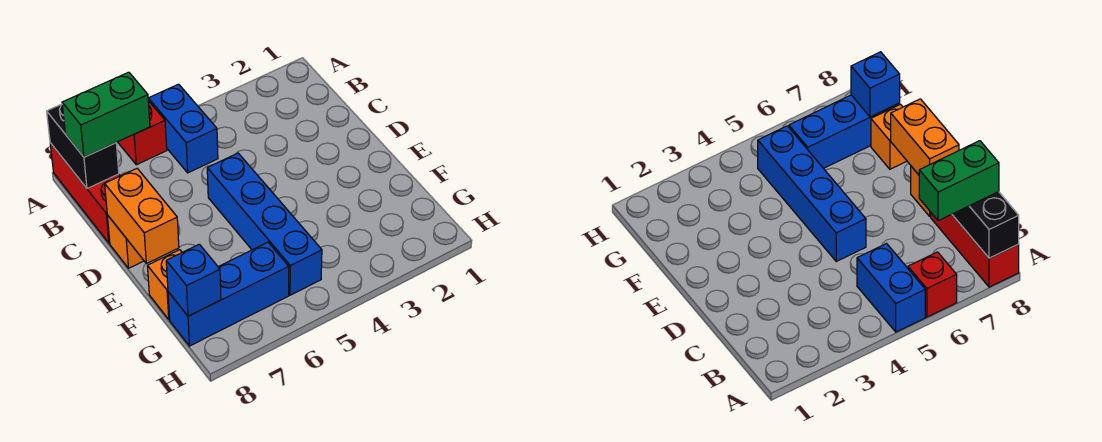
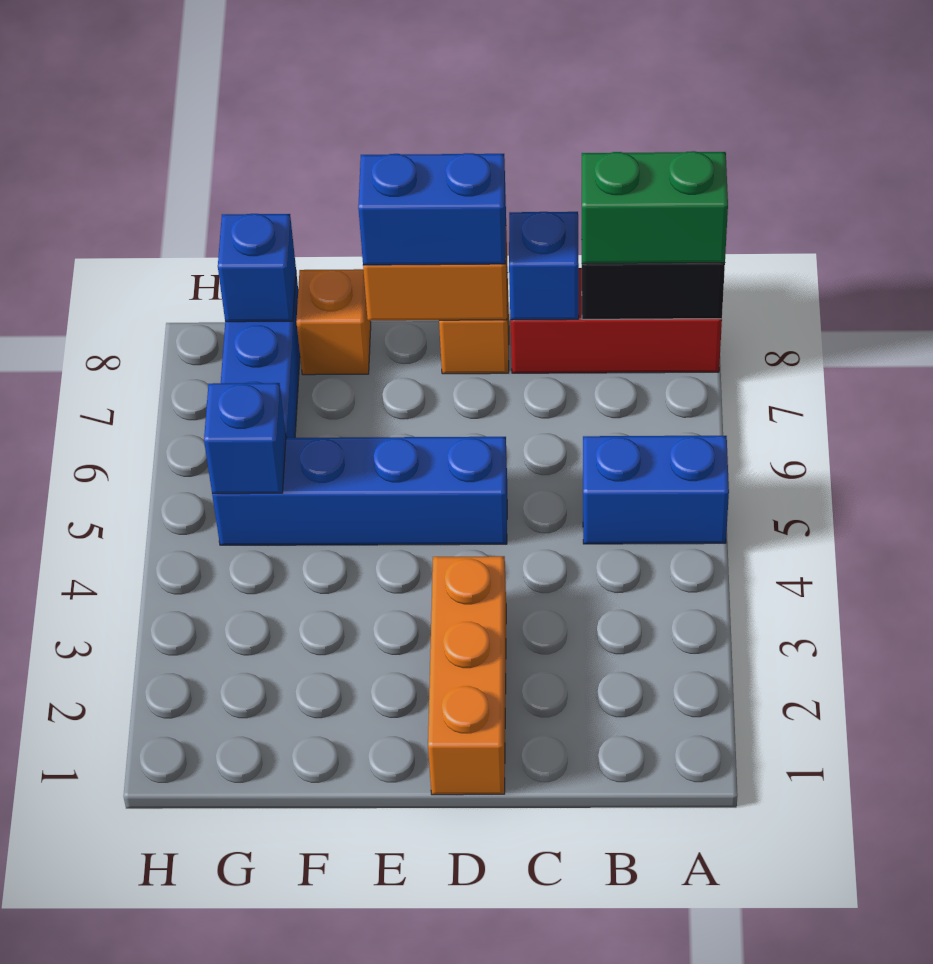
red 1x1 brick [118,101,167,165] -> none
green 1x2 brick [62,72,150,157] -> green 1x2 brick turned to [582,151,728,264]
none -> blue 1x1 brick [509,212,579,320]
none -> orange 1x3 brick [428,556,506,795]
none -> blue 1x2 brick [358,153,506,265]
none -> blue 1x1 brick [204,383,286,494]

